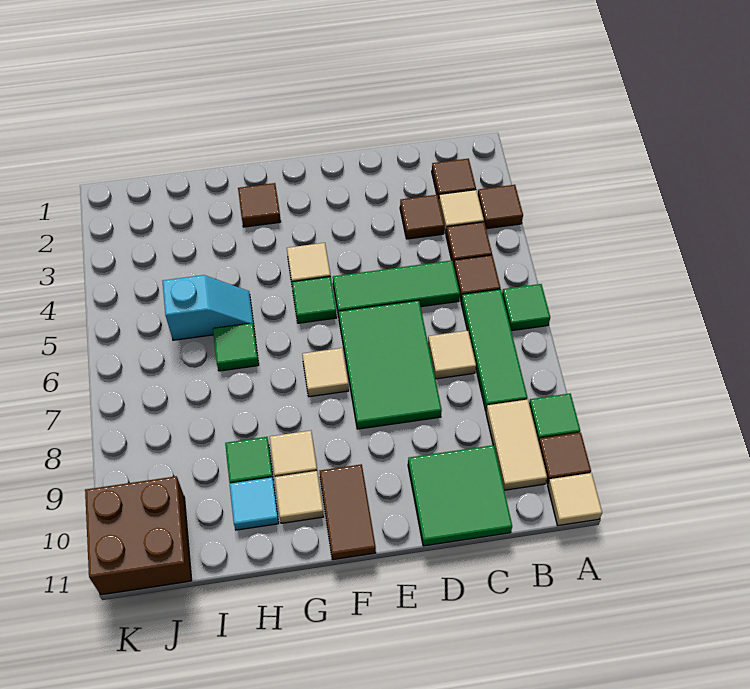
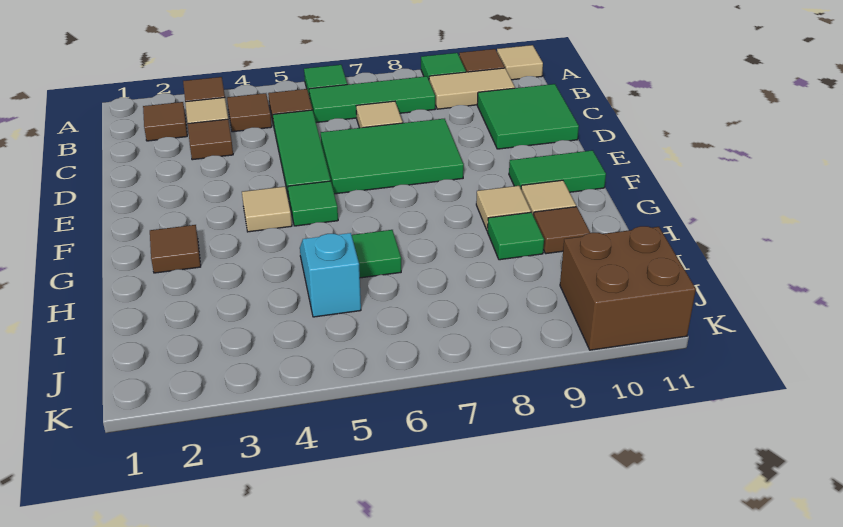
tan 1x1 tile [302,348,349,397] -> none
brown 1x2 tile [320,464,376,560] -> green 1x2 tile [509,150,606,192]
cyan 1x1 tile [230,477,279,530] -> brown 1x1 tile [534,207,590,254]

